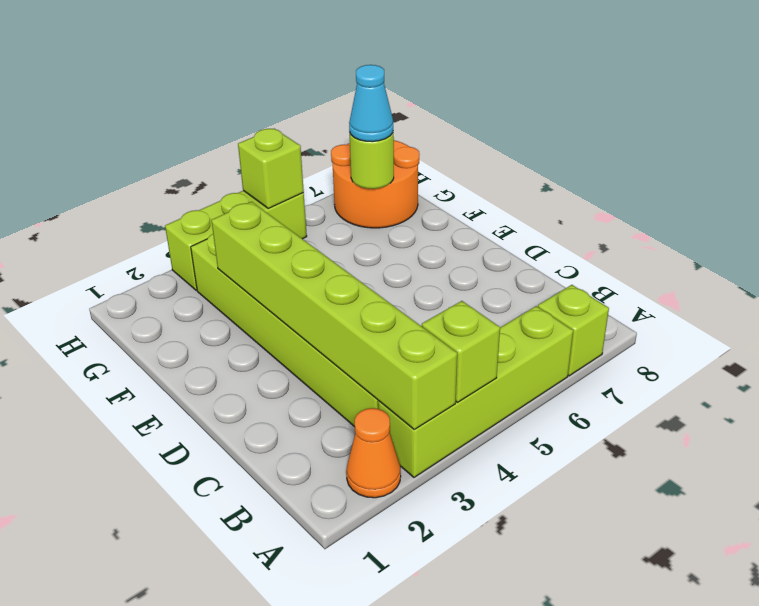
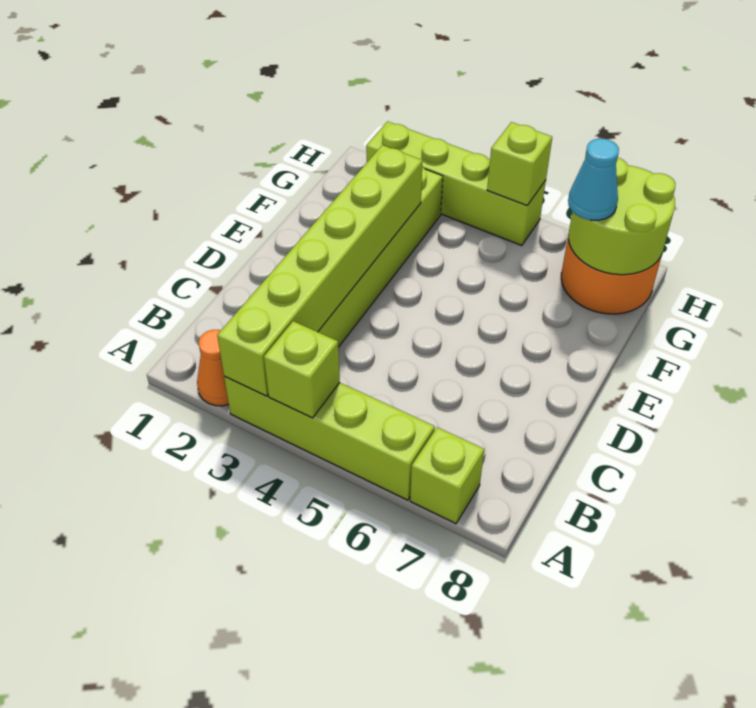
lime 1x1 round brick [350,133,394,189] -> lime 2x2 round brick [568,158,676,275]
lime 1x3 brick [165,191,307,290] -> lime 1x4 brick [366,121,546,246]

